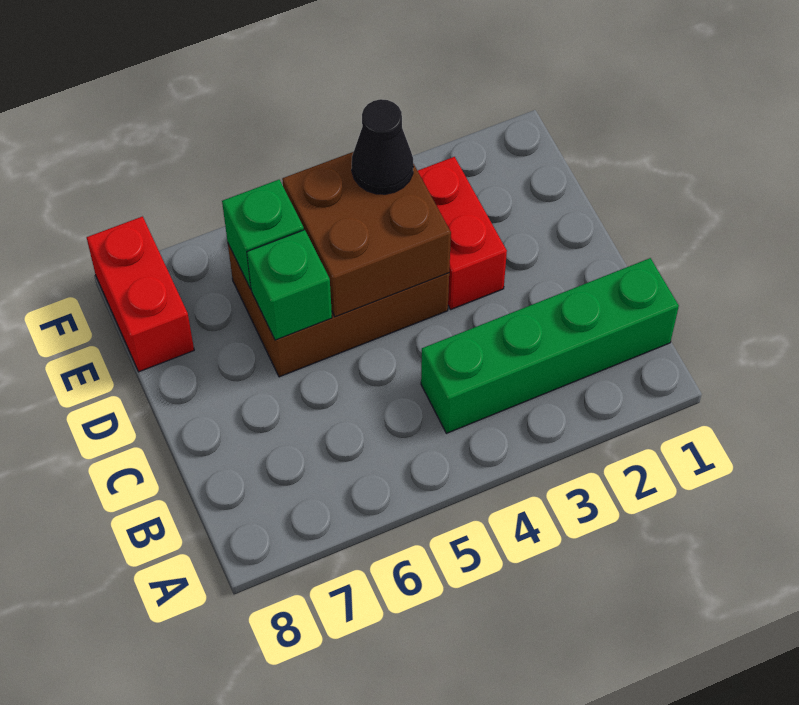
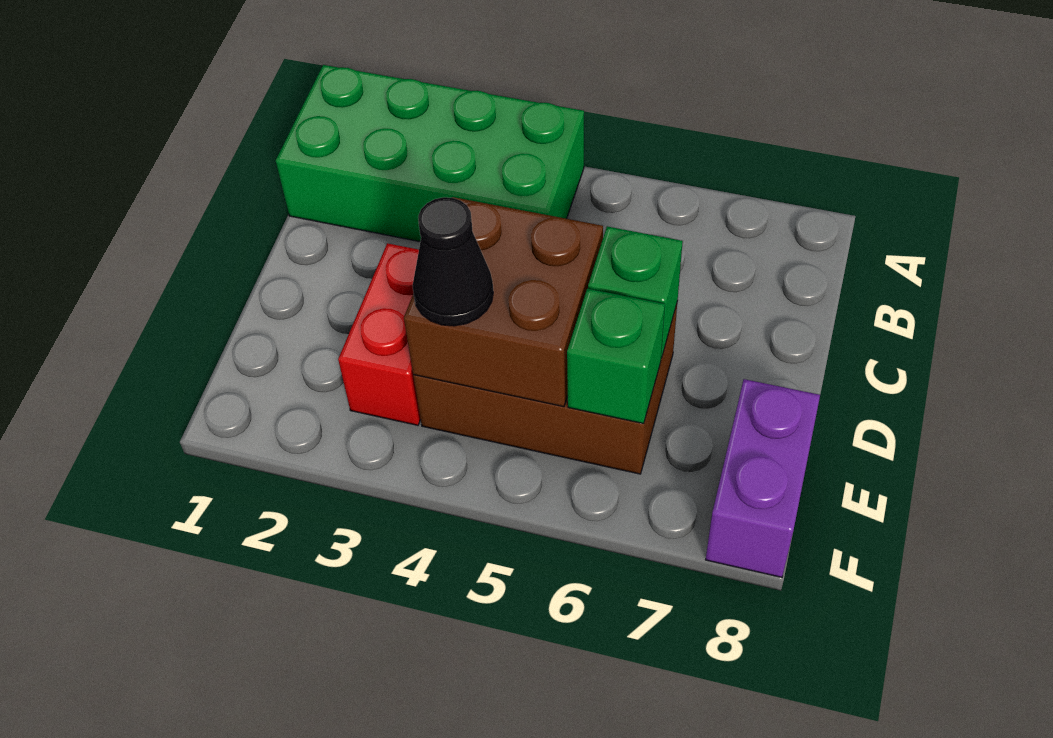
green 1x4 brick [421,258,679,433] -> green 2x4 brick [276,65,584,242]
red 1x2 brick [87,217,194,372] -> purple 1x2 brick [706,379,820,577]

